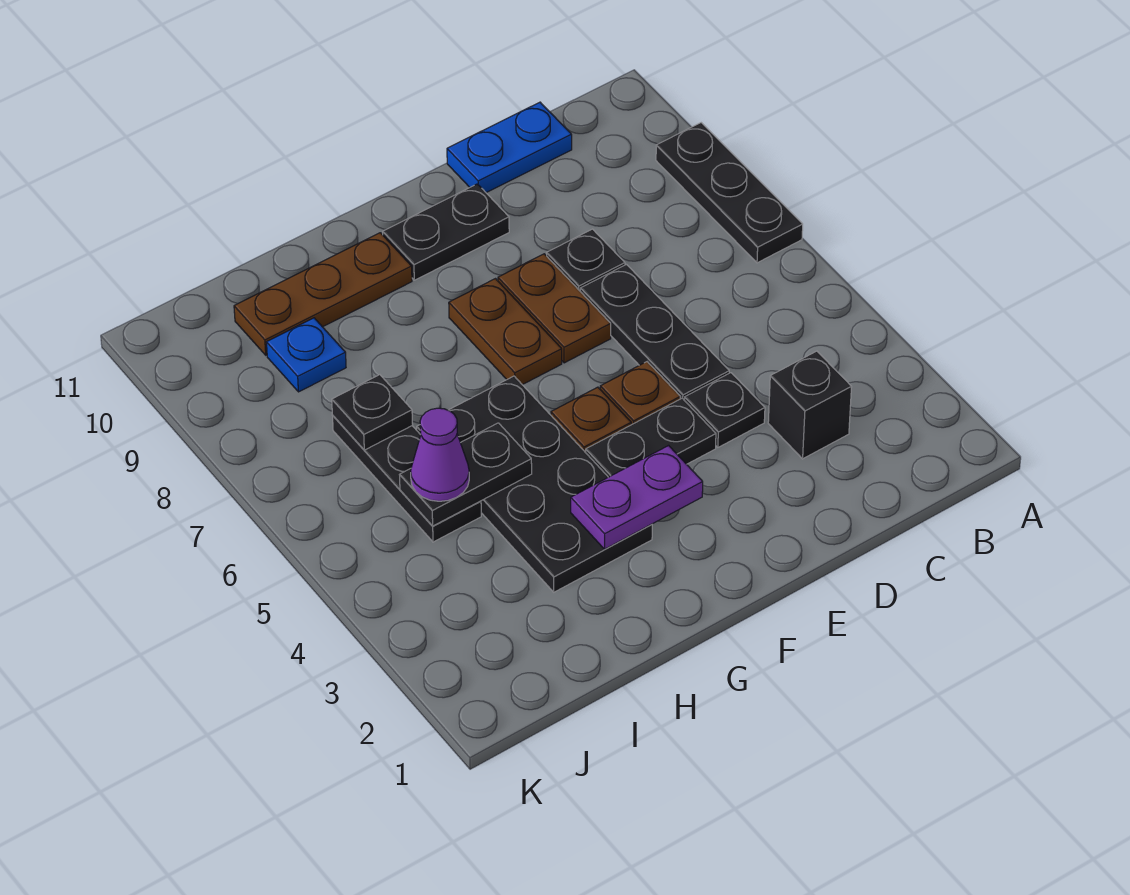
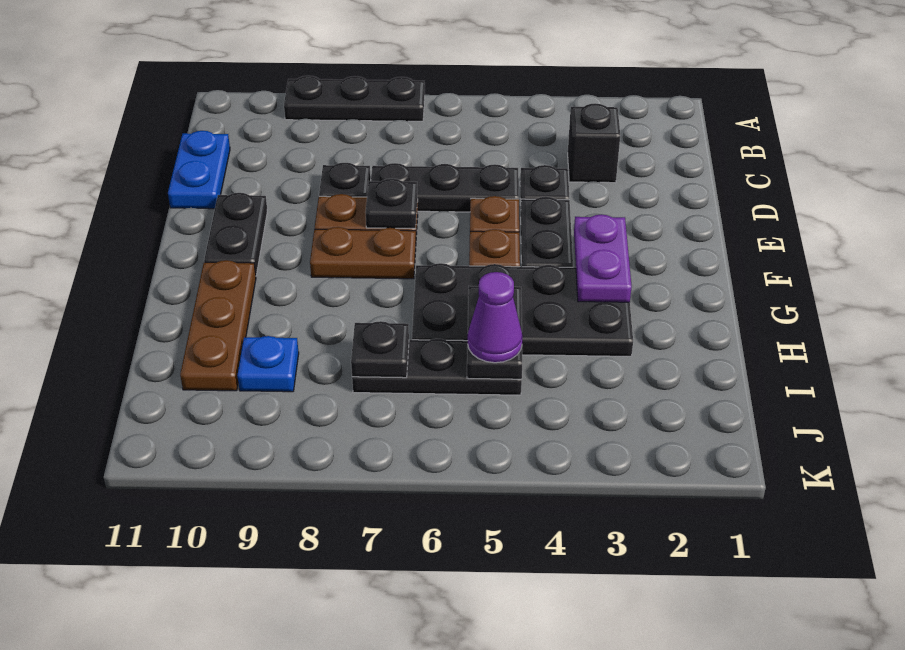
none -> black 1x1 plate [366,179,417,229]

